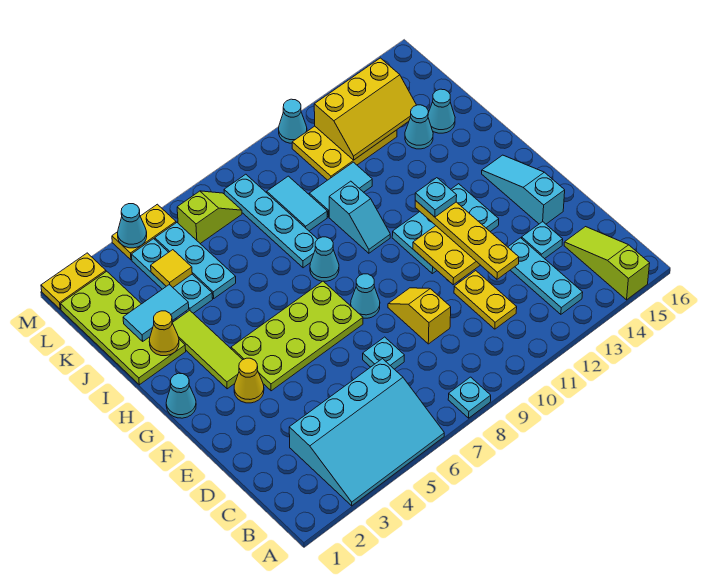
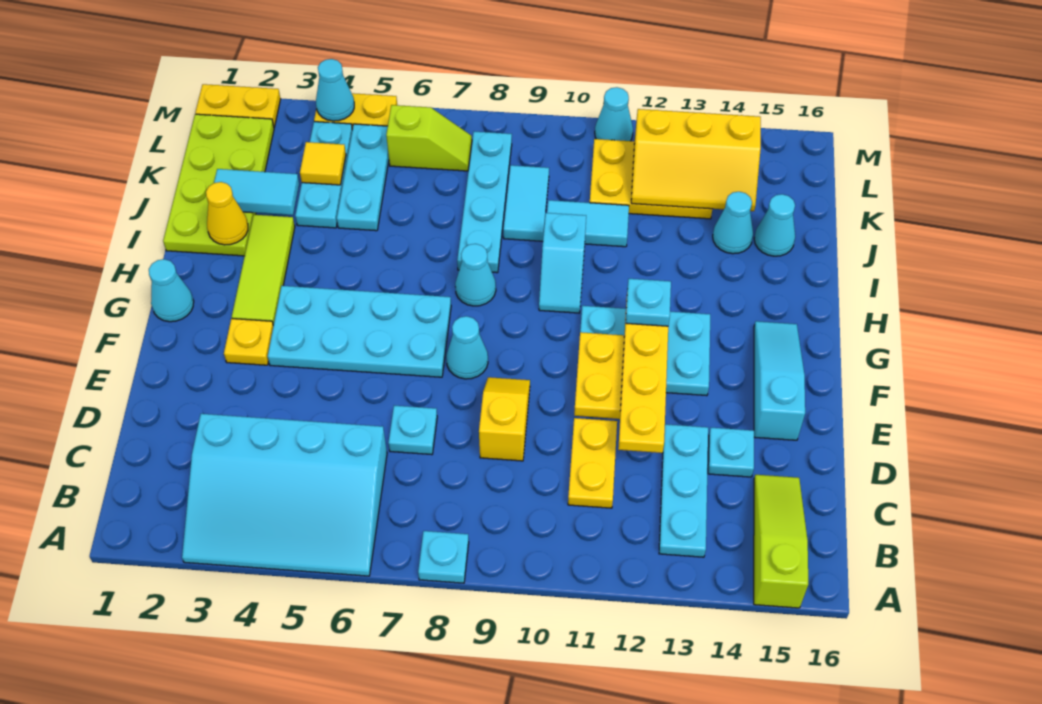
yellow 1x1 cone [234,358,264,403] -> yellow 1x1 plate [224,319,273,365]
lime 2x4 plate [231,281,363,391] -> cyan 2x4 plate [268,286,451,377]

